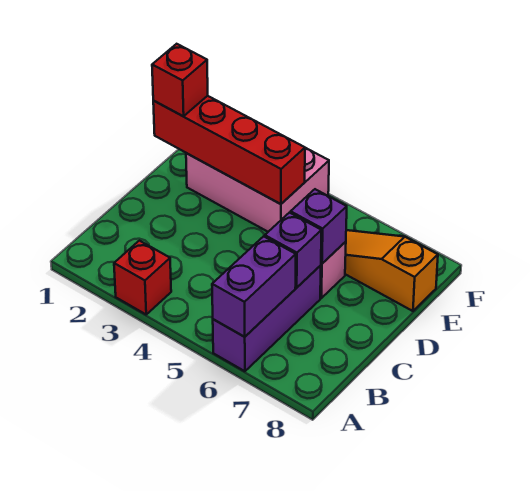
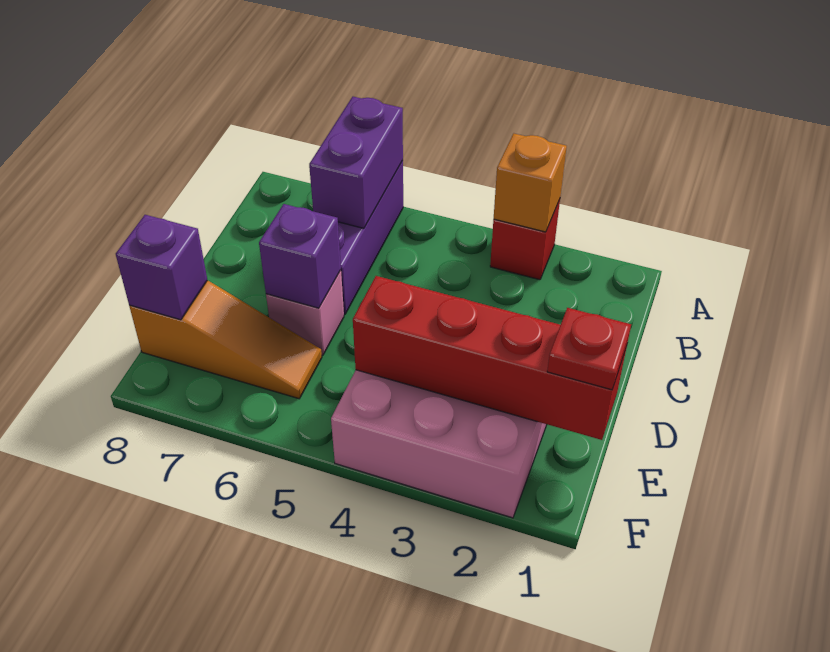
none -> orange 1x1 brick [494,134,567,232]
purple 1x1 brick [265,213,322,288] -> purple 1x1 brick moved to [116,215,207,320]
red 1x1 brick [152,44,208,116] -> red 1x1 plate [547,308,631,390]

